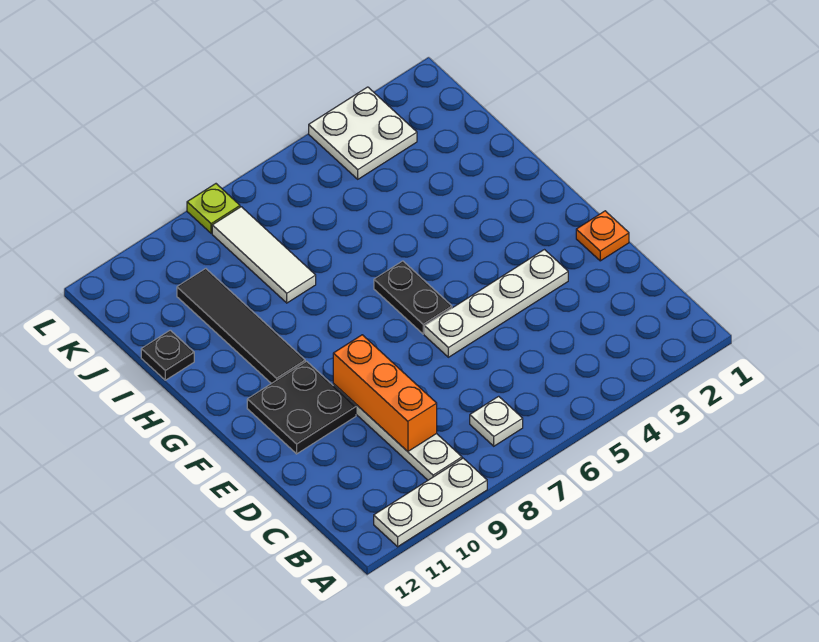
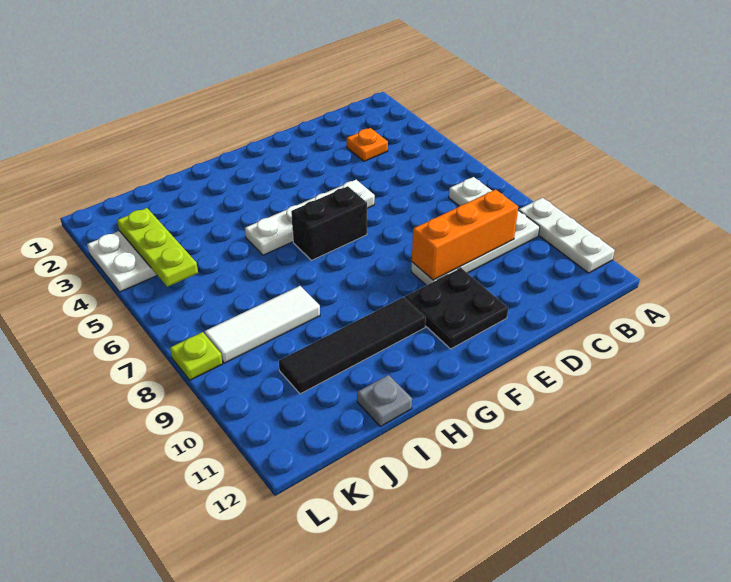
orange 1x1 plate [576,211,629,261] -> orange 1x1 plate moved to [347,128,388,161]
white 1x4 plate [424,250,568,357] -> white 1x4 plate turned to [245,180,375,255]
black 1x2 plate [374,261,452,334] -> black 1x2 brick [291,186,367,260]
black 1x1 plate [141,330,194,380] -> grey 1x1 plate [357,375,412,427]
none -> lime 1x3 plate [117,208,198,287]

